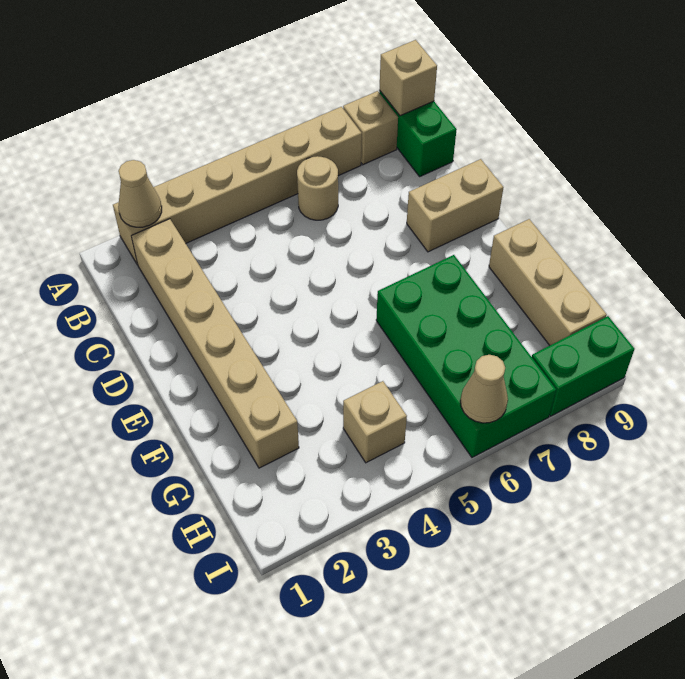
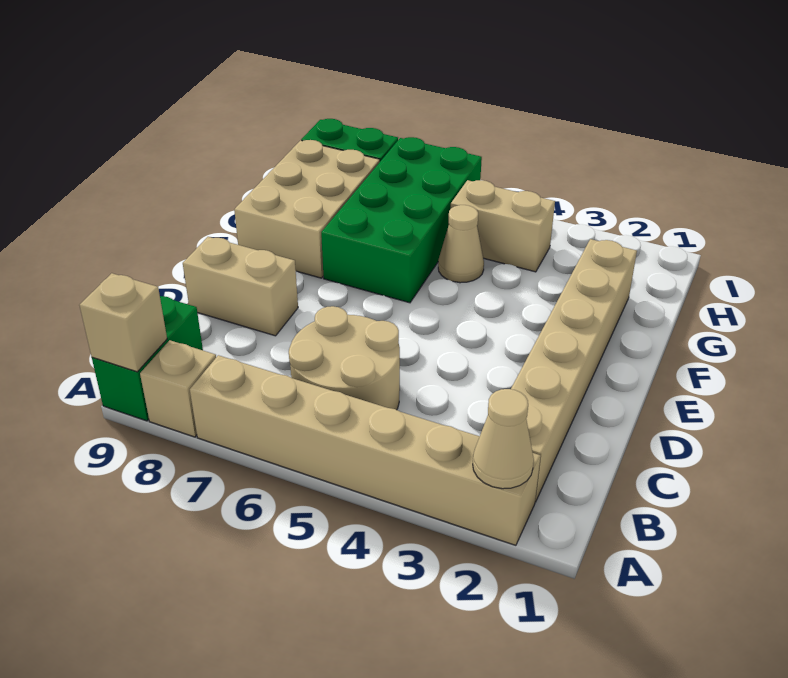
tan 1x1 round brick [297,156,338,220] -> tan 2x2 round brick [289,306,400,410]
tan 1x3 brick [489,219,607,345] -> tan 2x3 brick [234,140,380,278]
tan 1x1 brick [343,381,407,463] -> tan 1x2 brick [451,180,555,272]
tan 1x1 cone [461,355,508,423] -> tan 1x1 cone moved to [438,205,484,283]

